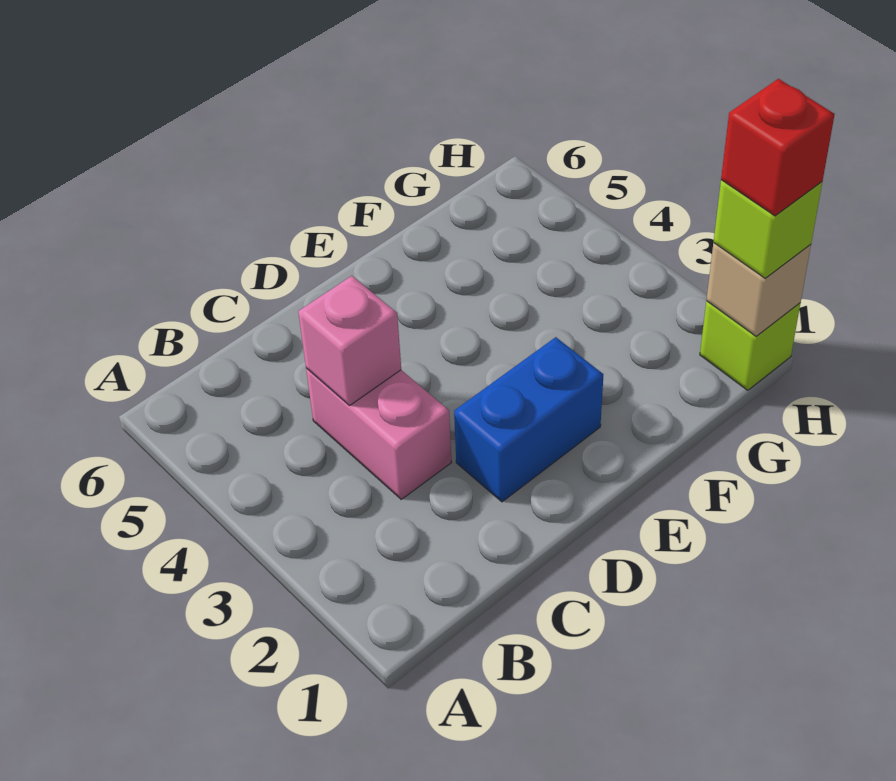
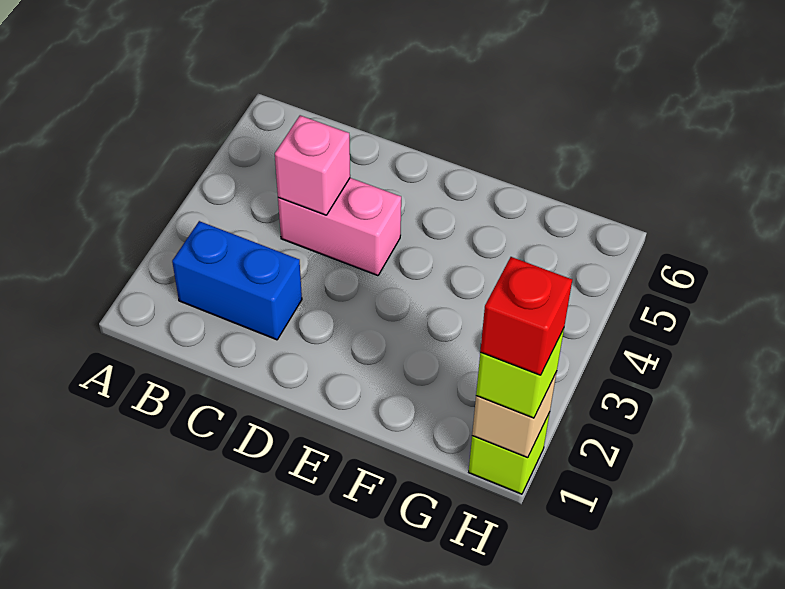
pink 1x2 brick [306,368,451,499] -> pink 1x2 brick turned to [278,178,401,276]
blue 1x2 brick [454,337,604,502] -> blue 1x2 brick moved to [172,221,302,340]

